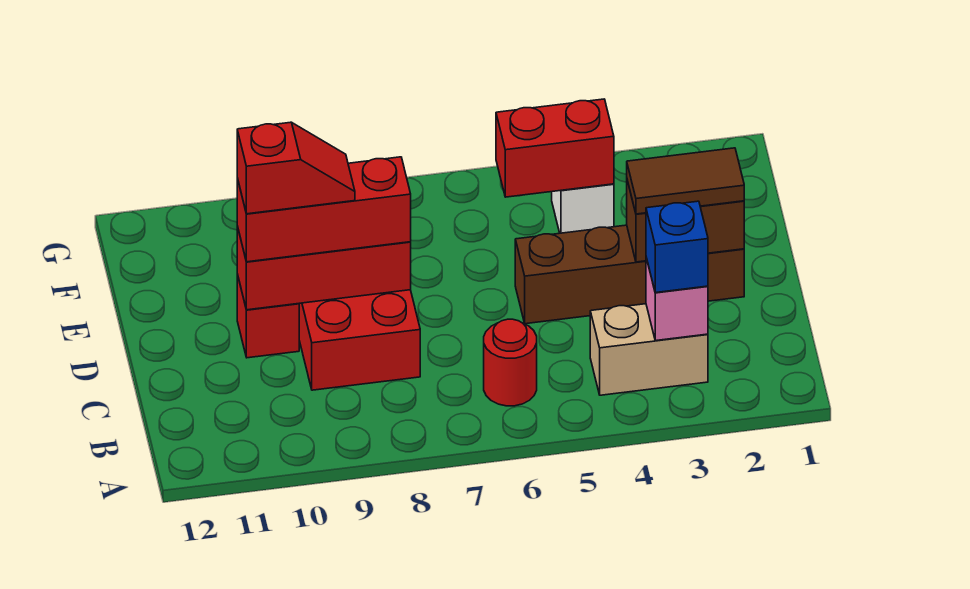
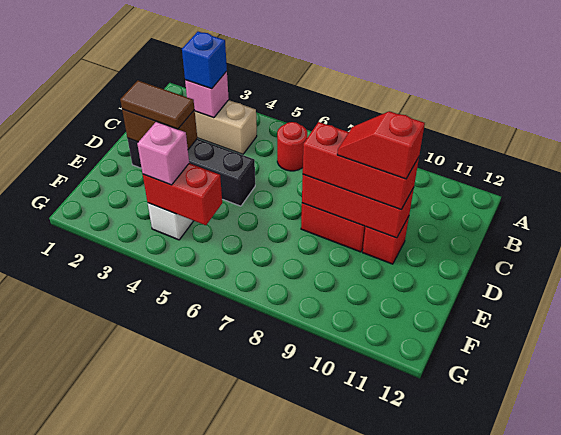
brown 1x4 brick [515,225,744,324] -> black 1x4 brick [127,138,255,206]
none -> pink 1x1 brick [137,122,189,185]

